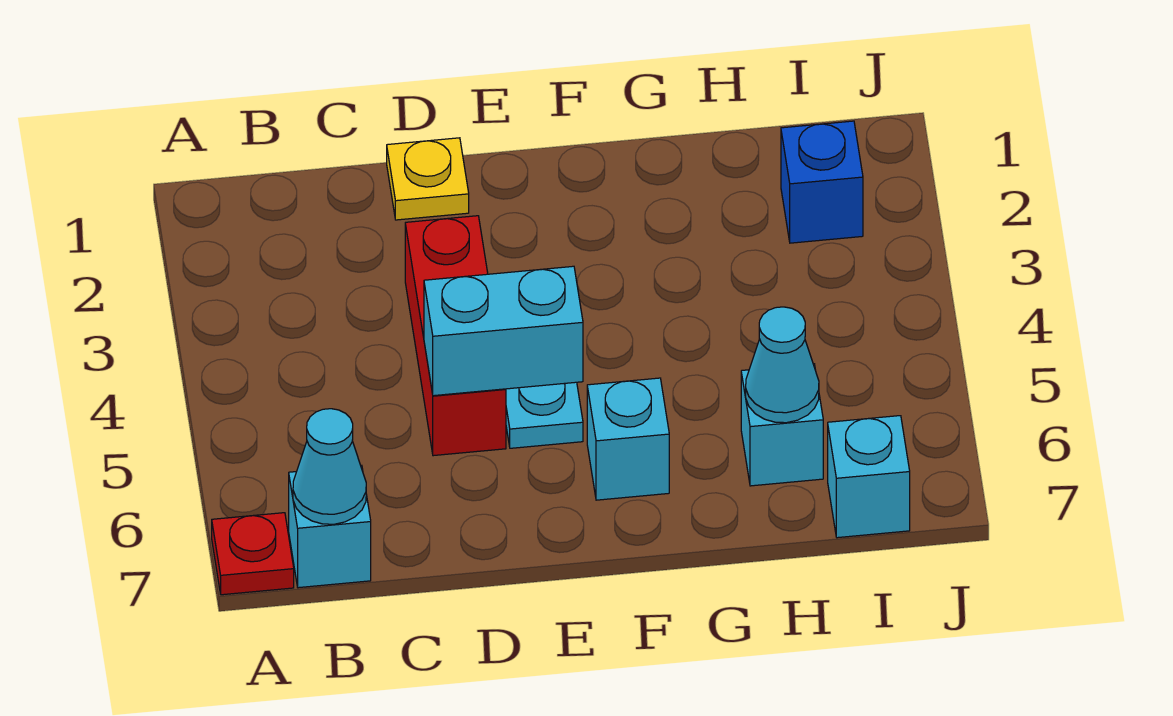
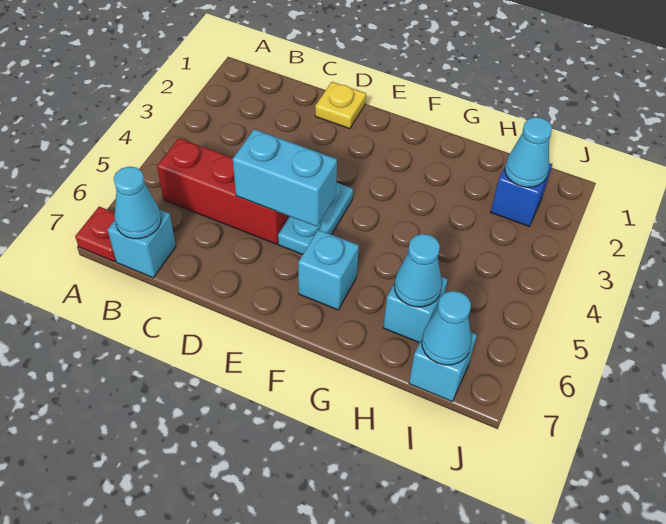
red 1x3 brick [405,216,506,456] -> red 1x3 brick turned to [157,138,290,244]
none -> cyan 1x1 cone [505,117,552,187]
none -> cyan 1x1 cone [422,291,472,365]

